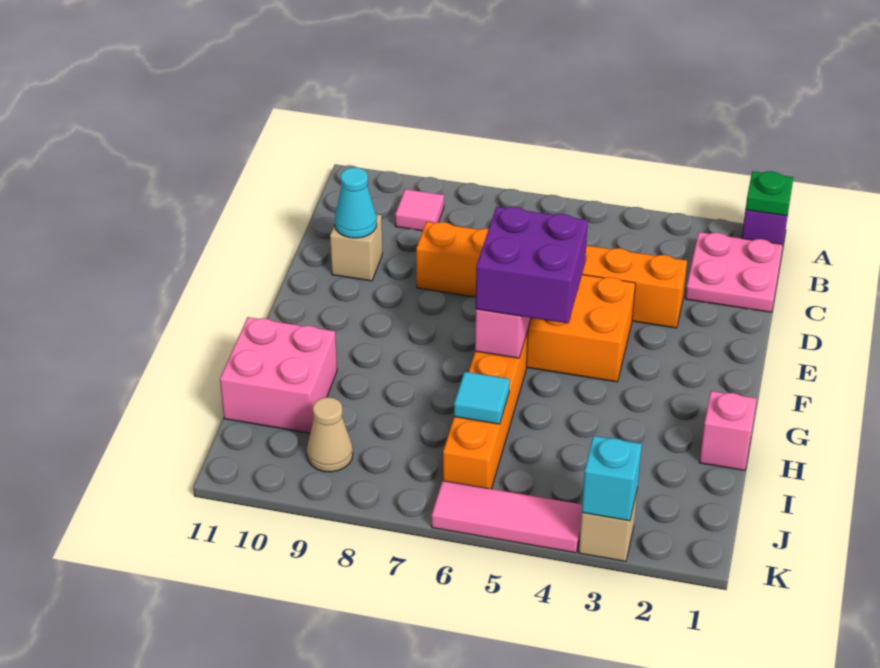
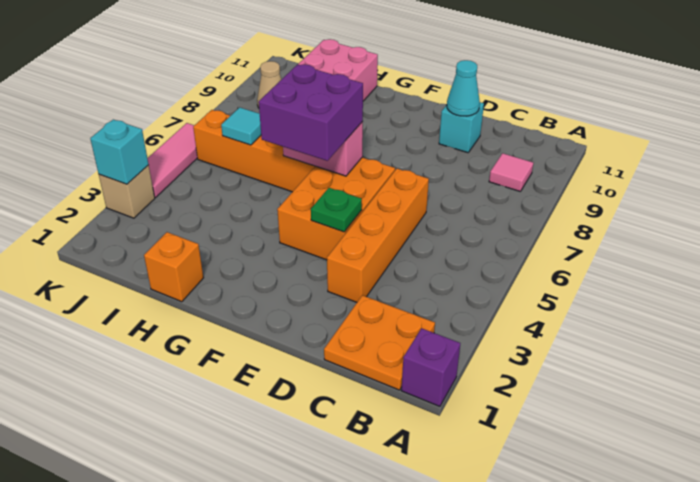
green 1x1 plate [745,171,793,216] -> green 1x1 plate moved to [311,188,362,232]
pink 2x2 plate [685,232,783,312] -> orange 2x2 plate [324,295,435,390]
orange 1x6 brick [416,222,687,328] -> orange 1x4 brick [327,169,429,302]
tan 1x1 brick [330,214,382,281] -> cyan 1x1 brick [439,102,484,153]
pink 1x1 brick [700,391,757,471] -> orange 1x1 brick [144,232,203,302]

